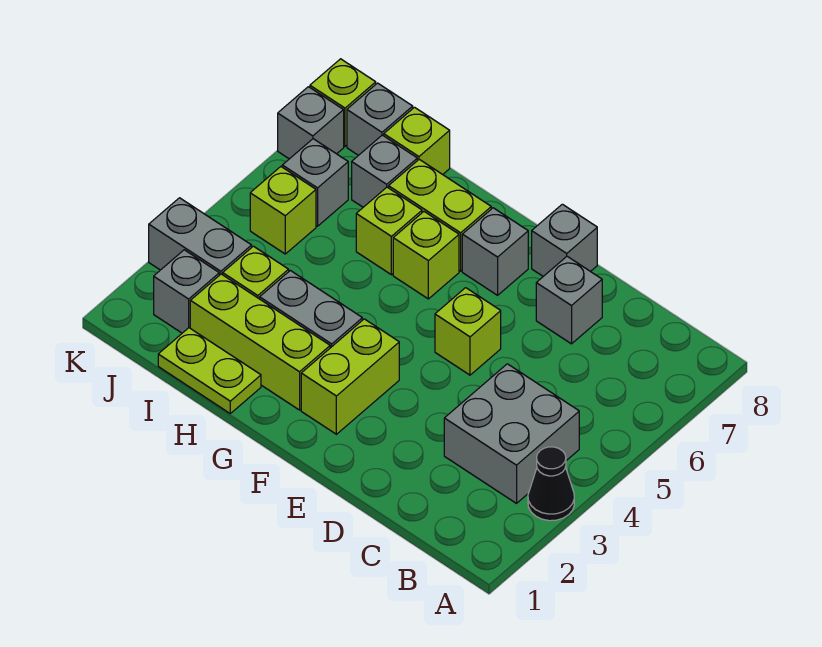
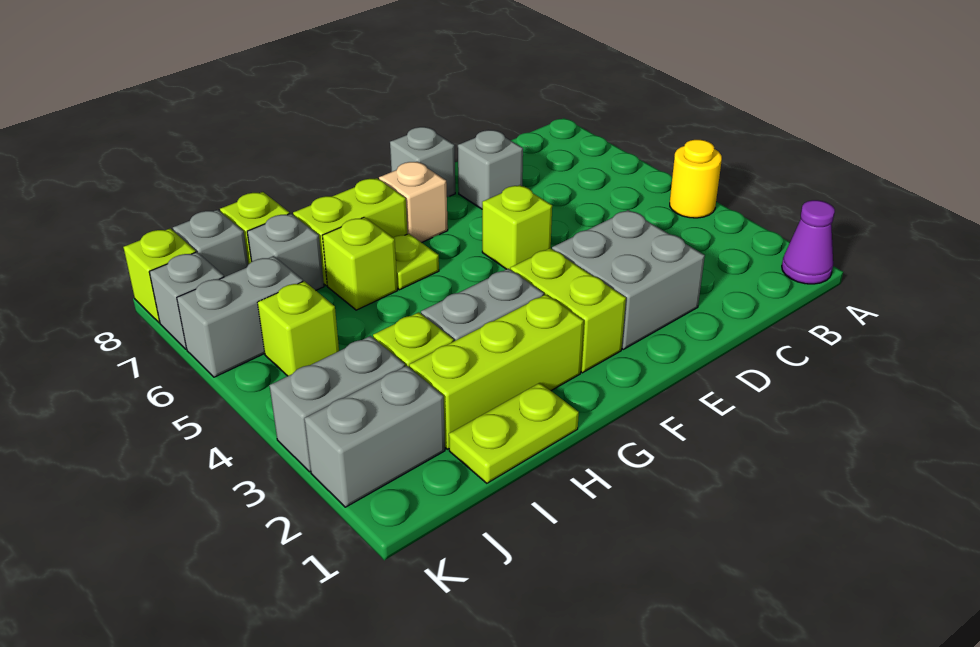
none -> purple 1x1 cone [782,200,835,284]
black 1x1 cone [528,447,574,521] -> none
none -> yellow 1x1 round brick [670,140,722,218]
grey 2x2 brick [444,364,579,503] -> grey 2x2 brick moved to [552,210,705,349]
grey 1x1 brick [462,208,528,295] -> tan 1x1 brick [379,162,448,243]
lime 1x1 brick [393,212,459,299] -> lime 1x1 plate [394,234,439,290]
grey 1x1 brick [154,250,219,333] -> grey 1x2 brick [304,366,445,507]
grey 1x1 brick [282,139,348,226] -> grey 1x2 brick [177,256,303,377]

